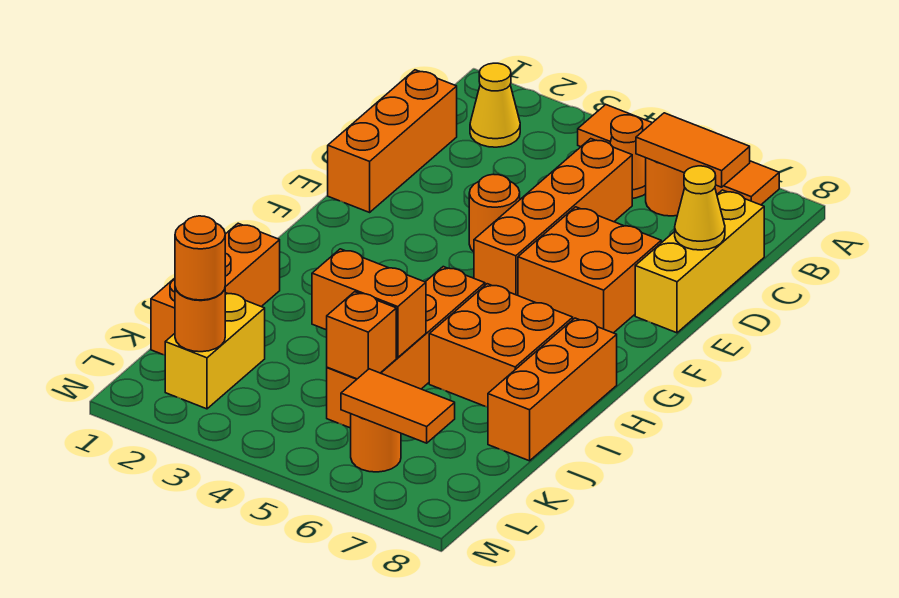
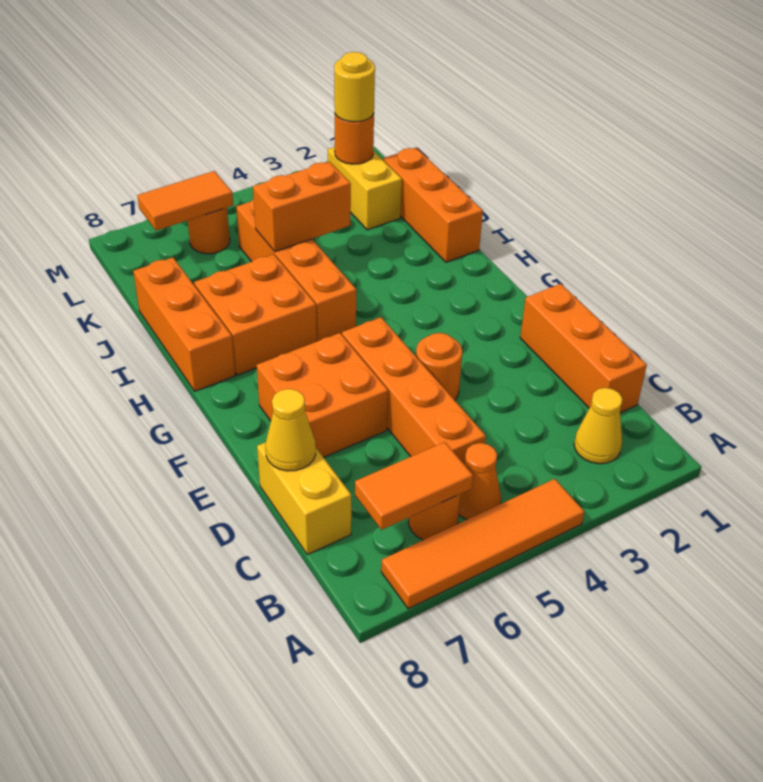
yellow 1x3 brick [635,190,764,333] -> yellow 1x2 brick [257,442,351,555]
orange 1x1 brick [327,292,396,379] -> none
orange 1x1 round brick [175,216,225,300] -> yellow 1x1 round brick [334,52,375,122]

